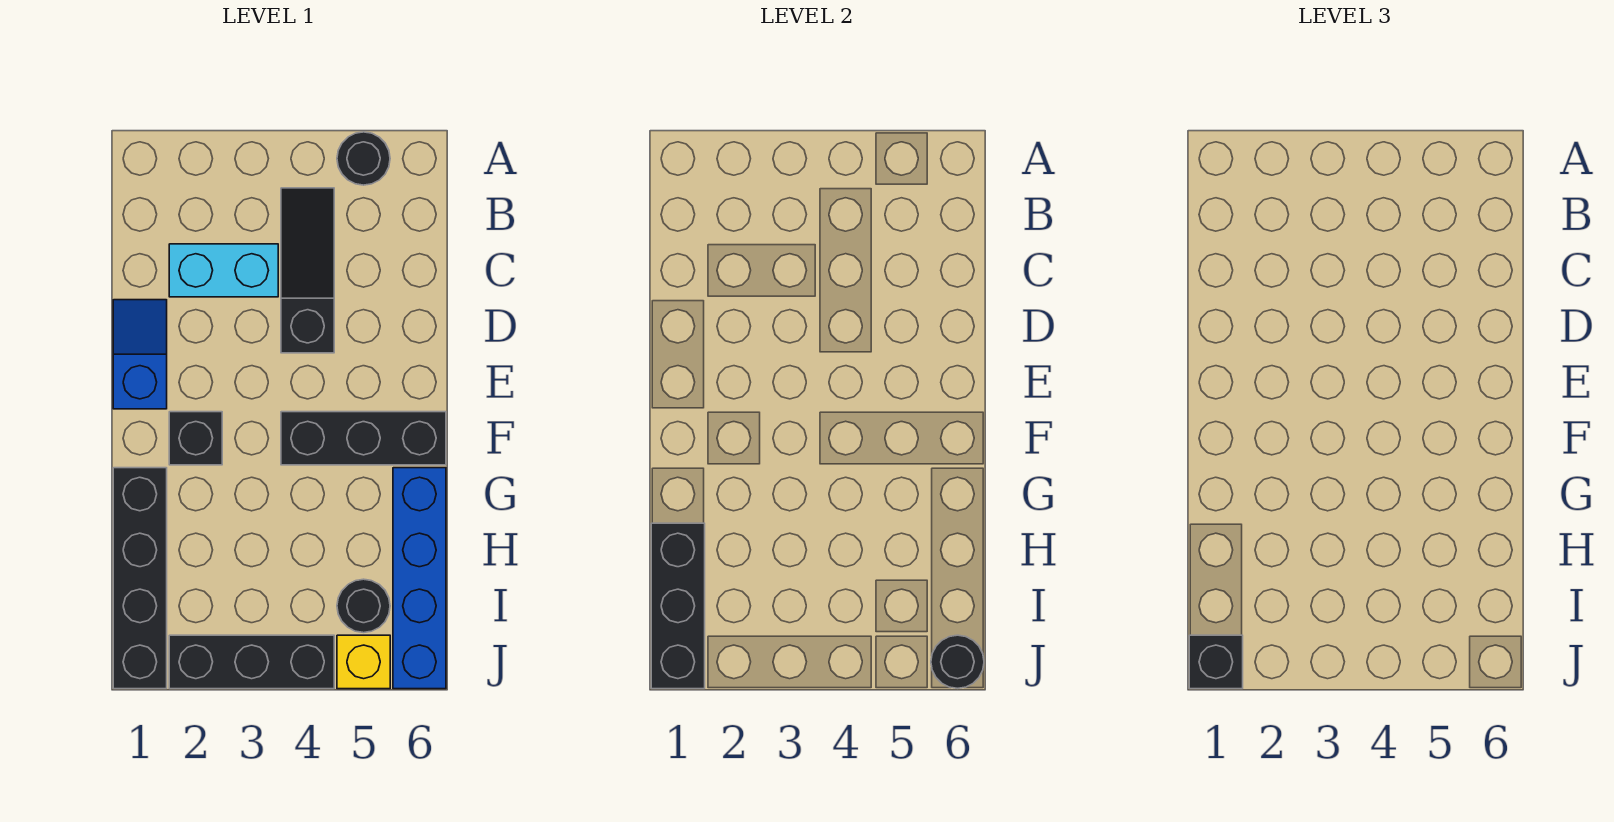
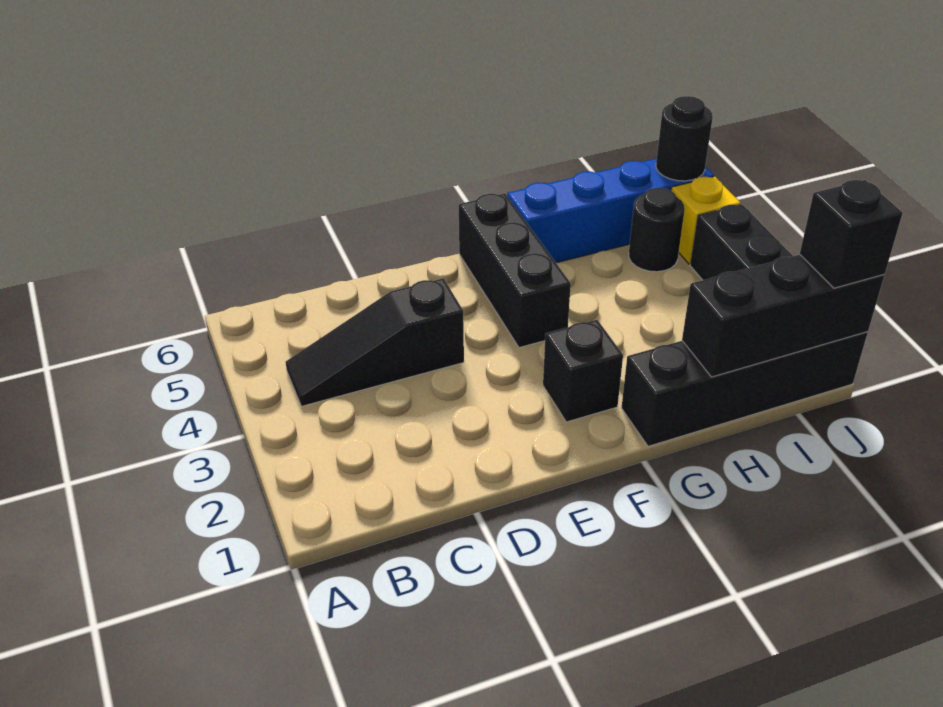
black 1x1 round brick [337,132,390,185] -> none
cyan 1x2 brick [169,244,278,297] -> none
blue 1x2 slope [113,300,167,409] -> none

